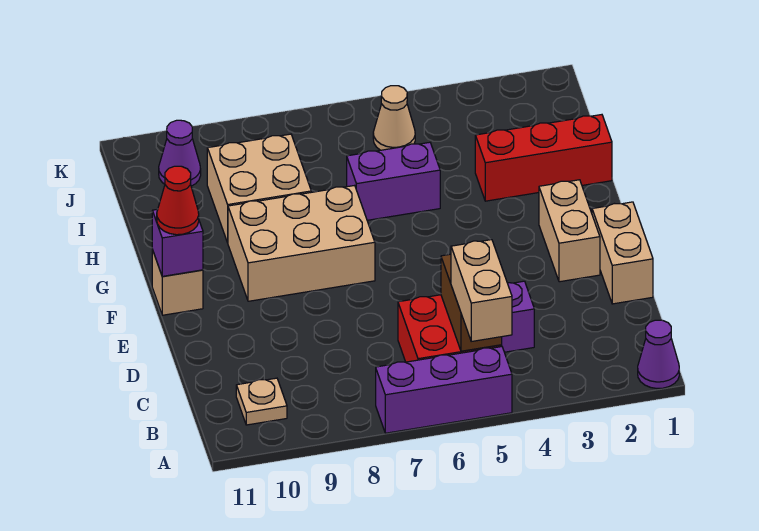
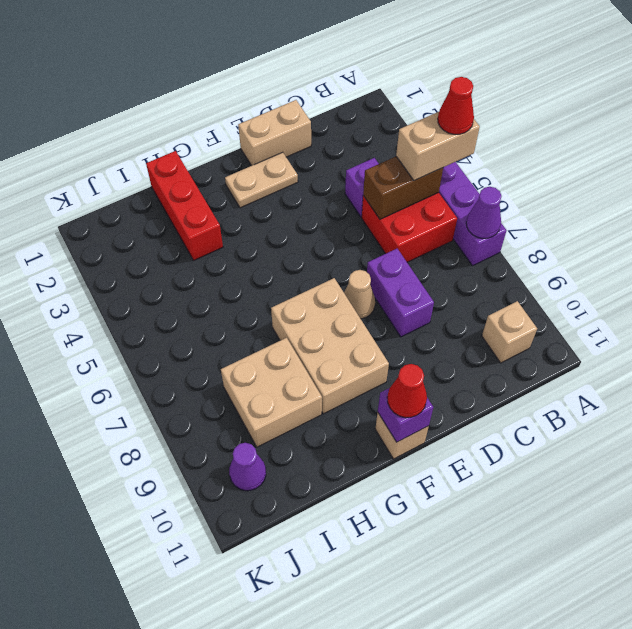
purple 1x1 cone [638,320,679,388] -> purple 1x1 cone moved to [466,187,502,238]
none -> red 1x1 cone [438,77,474,134]
tan 1x1 plate [236,378,287,425] -> tan 1x1 brick [482,301,537,363]
tan 1x2 brick [539,180,600,282] -> tan 1x2 plate [225,152,298,208]
purple 1x2 brick [347,142,440,220] -> purple 1x2 brick moved to [367,248,434,337]
tan 1x1 cone [373,86,415,150] -> tan 1x1 cone moved to [344,270,375,319]

